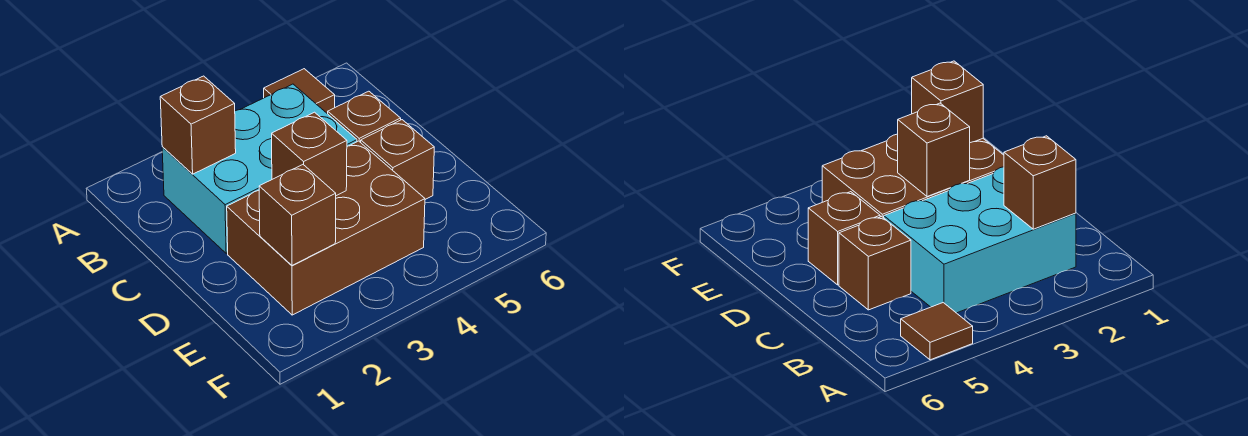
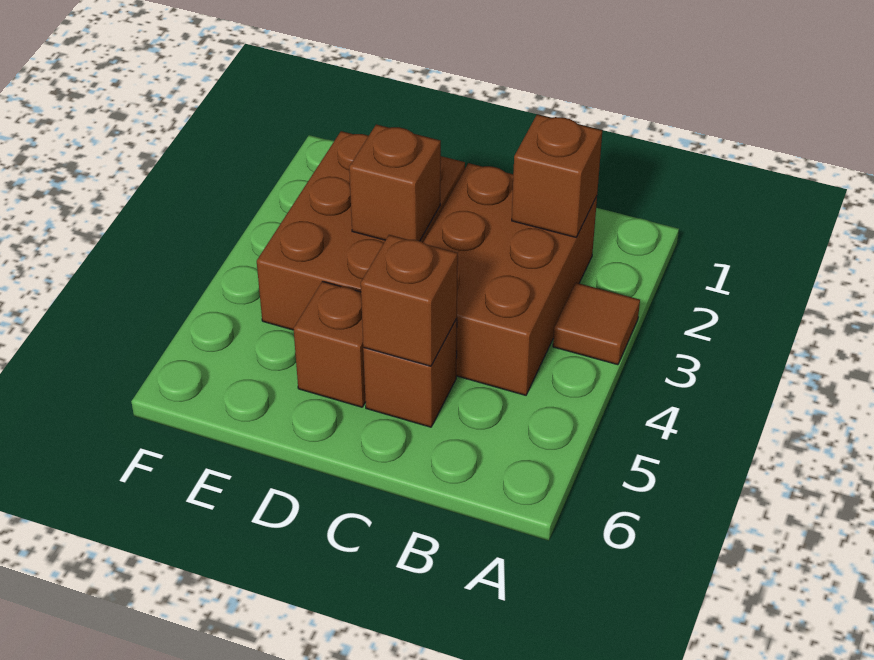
brown 1x1 tile [264,69,335,114] -> brown 1x1 tile moved to [553,283,640,365]
cyan 2x3 brick [162,84,357,253] -> brown 2x3 brick [423,163,597,395]
brown 1x1 brick [259,165,336,265] -> brown 1x1 brick moved to [361,235,458,366]

